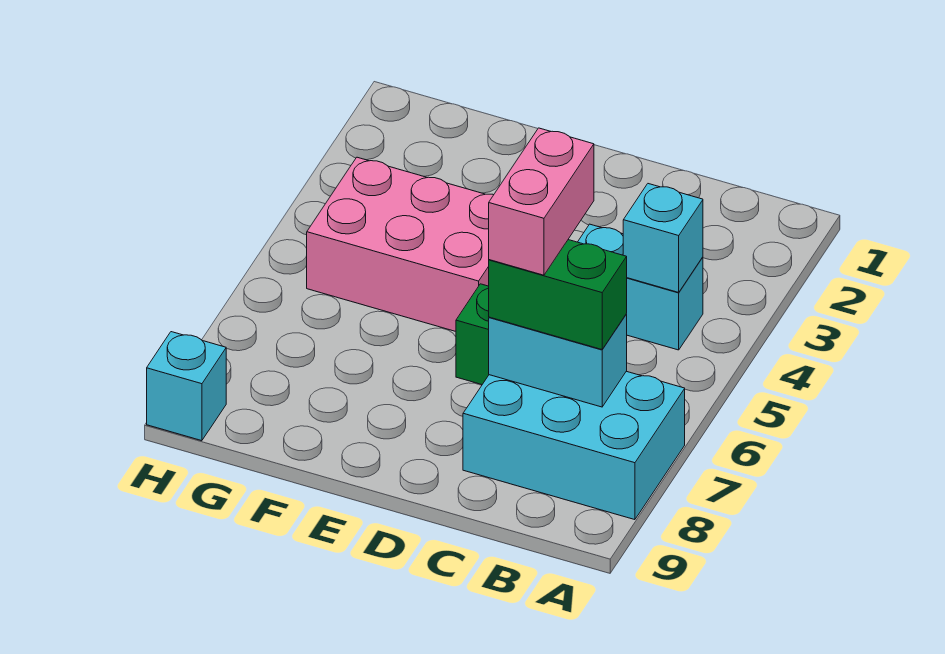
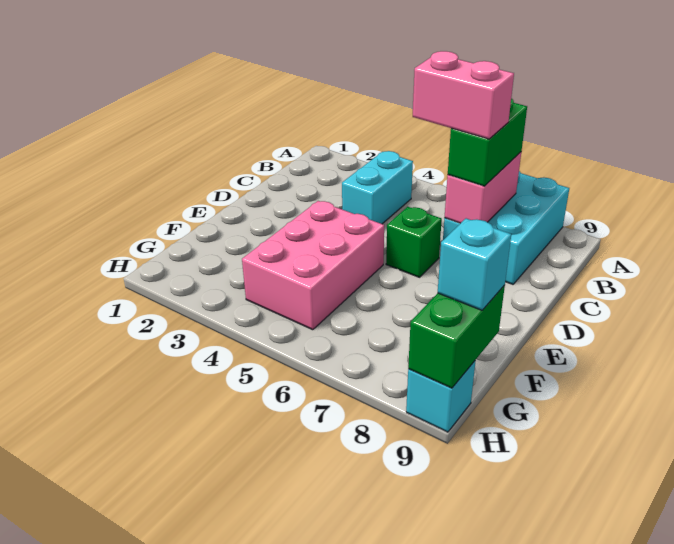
cyan 1x1 brick [623,184,703,292] -> cyan 1x1 brick moved to [438,218,511,310]
cyan 1x2 brick [489,314,627,407] -> pink 1x2 brick [445,152,521,223]
none -> green 1x2 brick [408,285,505,388]

